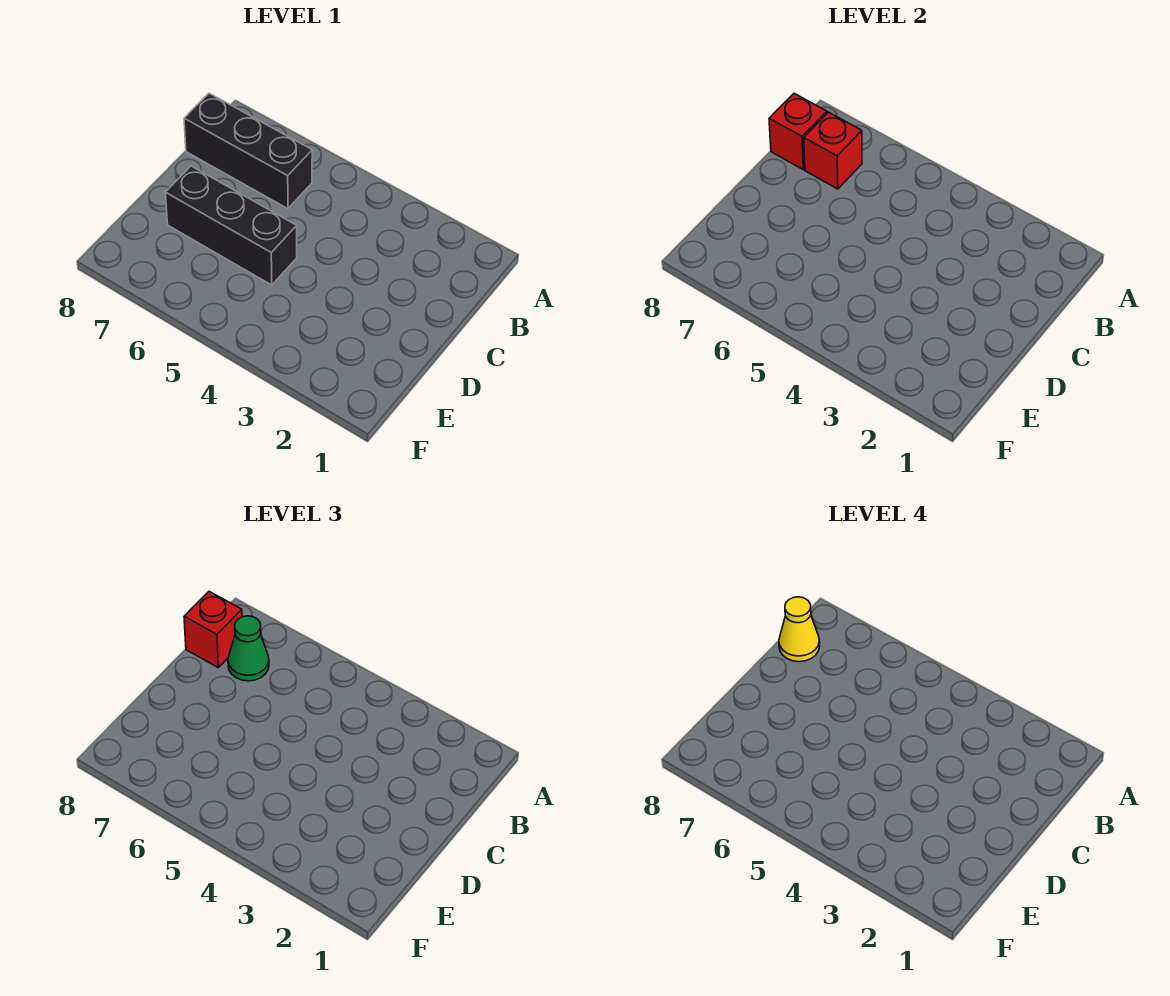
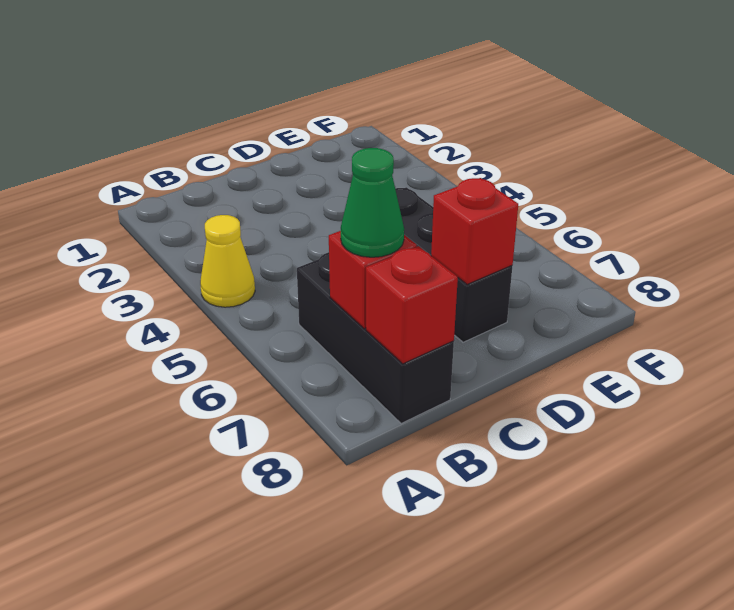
red 1x1 brick [184,592,242,667] -> red 1x1 brick moved to [431,178,518,284]
yellow 1x1 cone [779,597,820,662] -> yellow 1x1 cone moved to [200,215,255,307]

